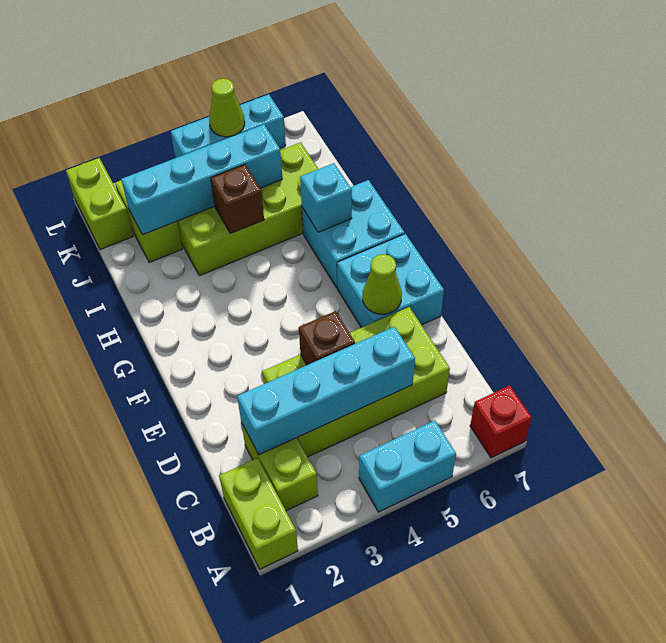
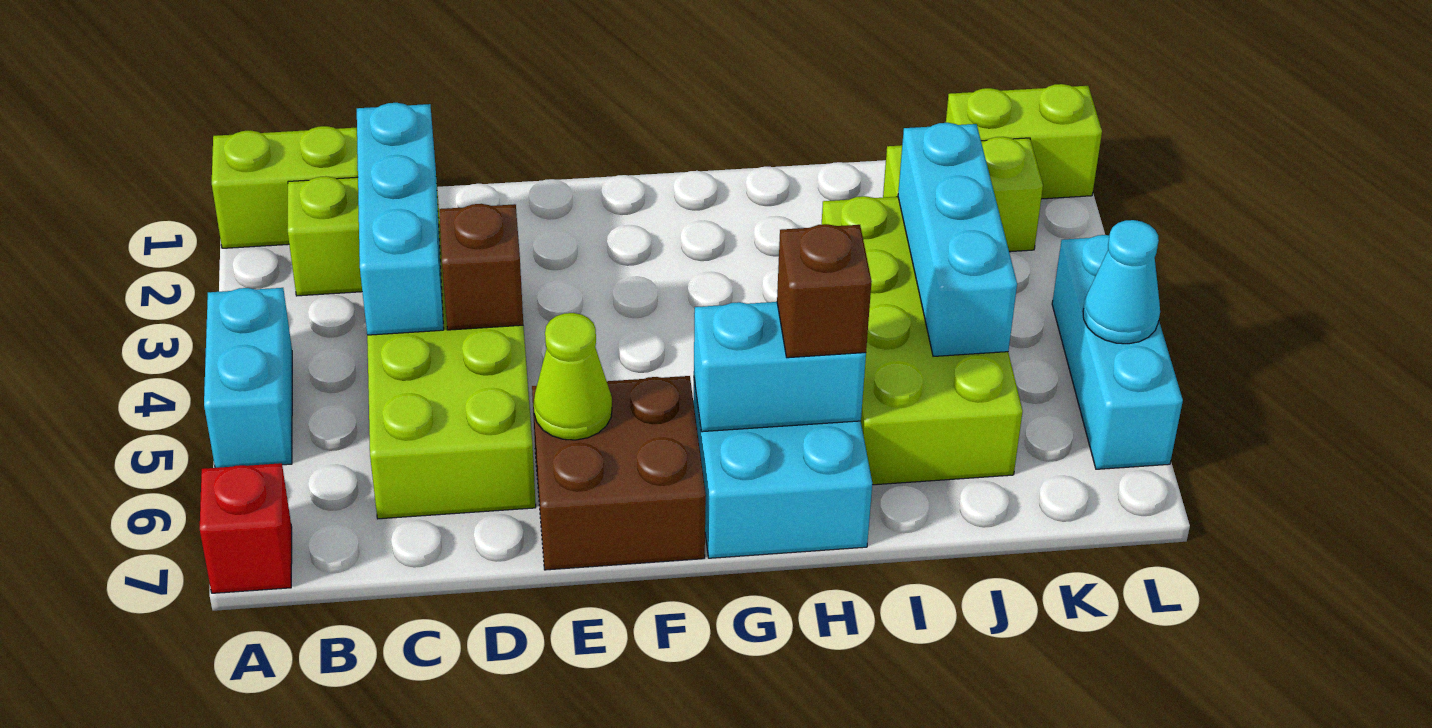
cyan 1x4 brick [237,327,415,455] -> cyan 1x3 brick [357,103,444,335]
cyan 2x2 brick [337,234,444,328] -> brown 2x2 brick [532,376,706,570]
cyan 1x1 brick [300,163,352,232] -> cyan 1x2 brick [694,302,866,432]
brown 1x1 brick [211,165,264,233] -> brown 1x1 brick moved to [777,224,872,358]
cyan 1x4 brick [121,124,282,235] -> cyan 1x3 brick [898,123,1017,356]
lime 1x1 cone [209,78,245,137] -> cyan 1x1 cone [1083,220,1160,344]

